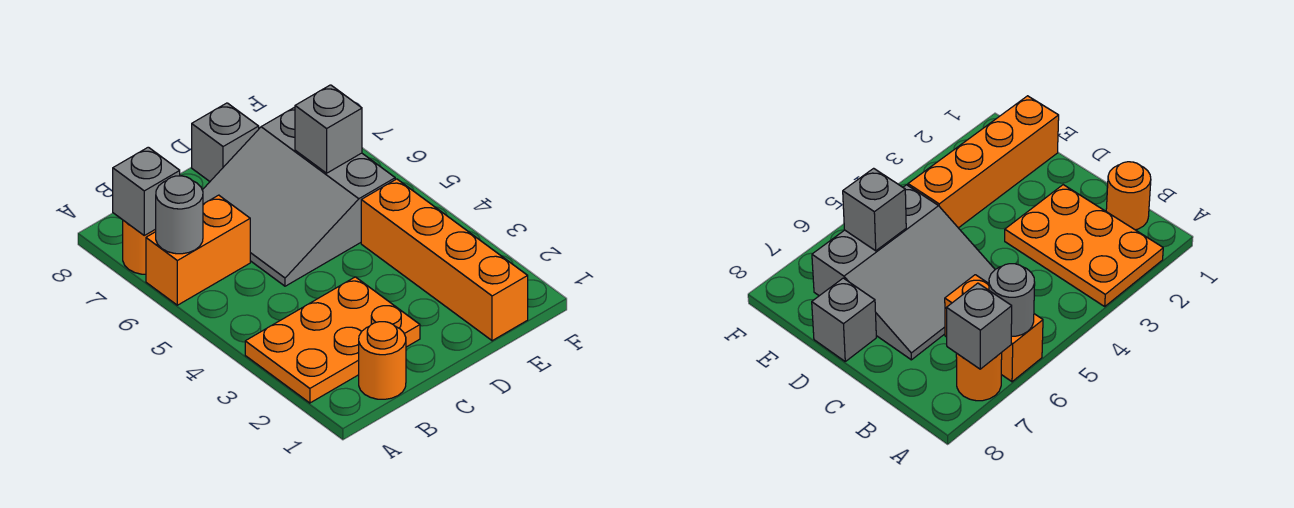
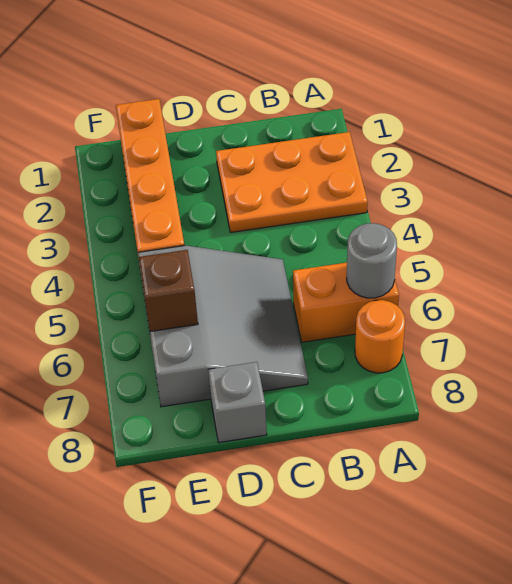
grey 1x1 brick [113,147,180,235] -> none
orange 1x1 round brick [359,322,406,399] -> none
grey 1x1 brick [295,85,362,173] -> brown 1x1 brick [138,250,198,332]

